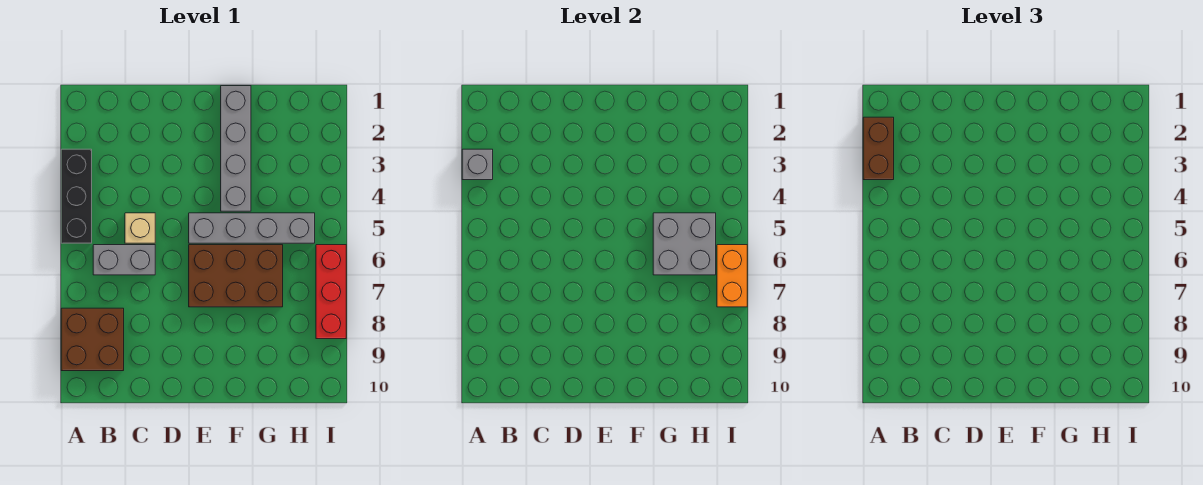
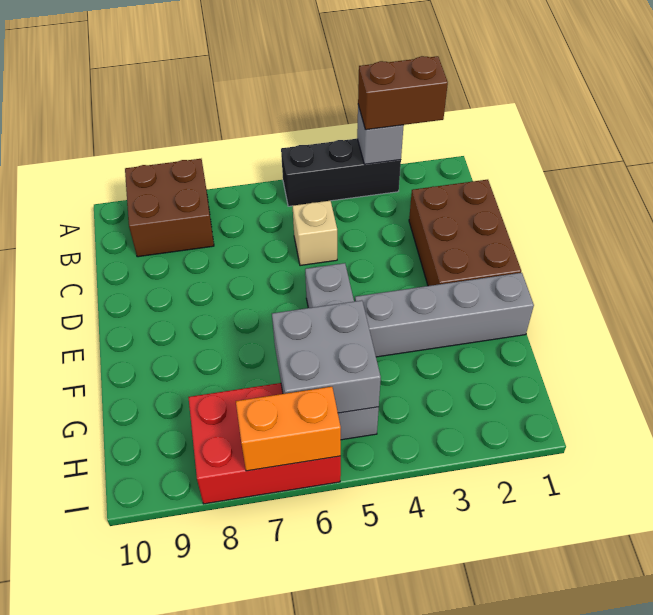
grey 1x2 brick [93,245,155,275] -> none
brown 2x3 brick [189,245,283,307] -> brown 2x3 brick moved to [409,180,521,286]
red 1x3 brick [316,245,346,339] -> red 2x3 brick [188,383,341,504]

